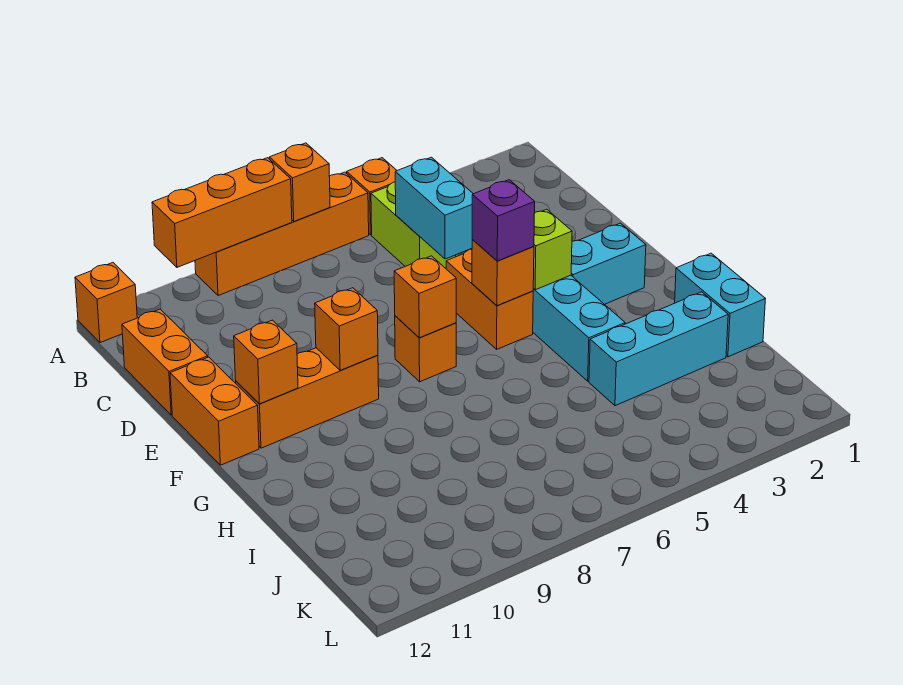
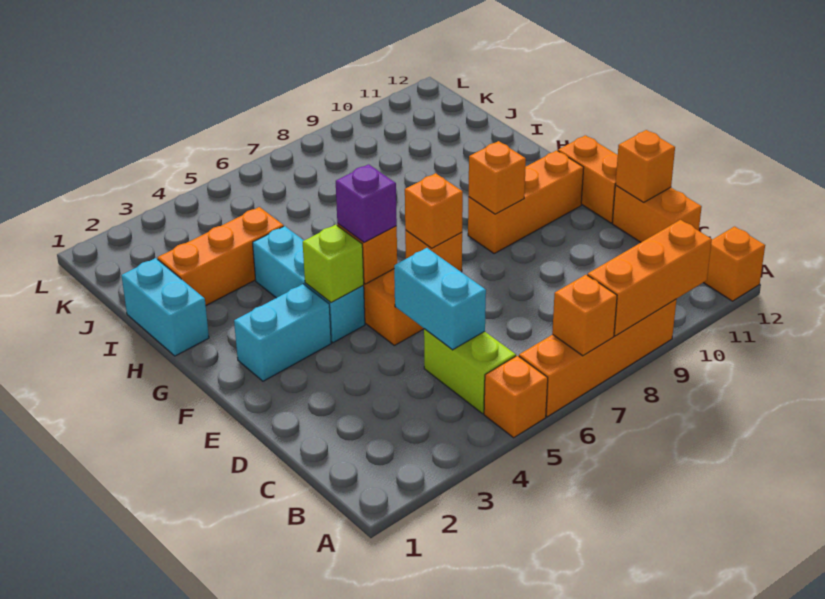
orange 1x1 brick [234,320,298,404] -> orange 1x1 brick moved to [615,130,675,202]
cyan 1x3 brick [589,292,728,406] -> orange 1x3 brick [158,207,284,305]

